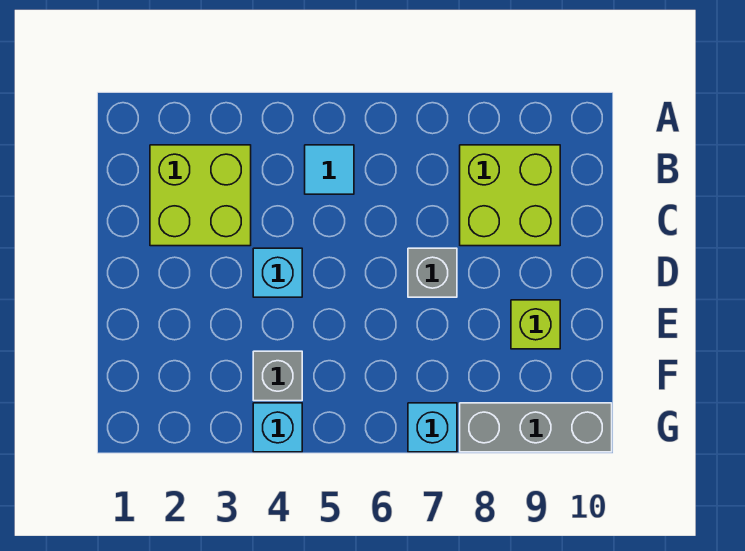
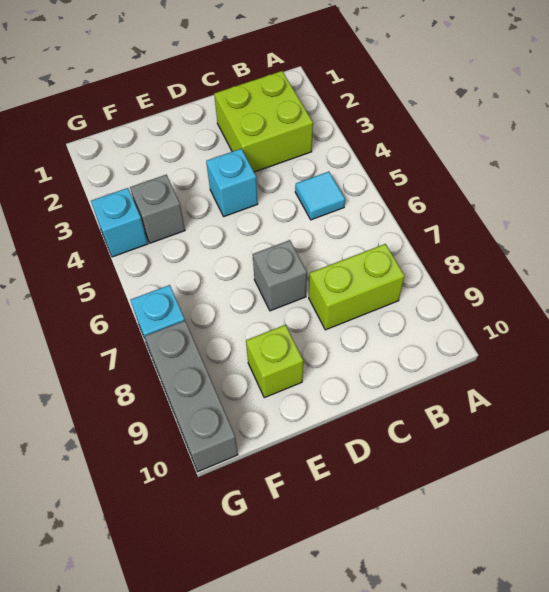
lime 2x2 brick [460,145,560,246] -> lime 1x2 brick [309,244,405,330]

